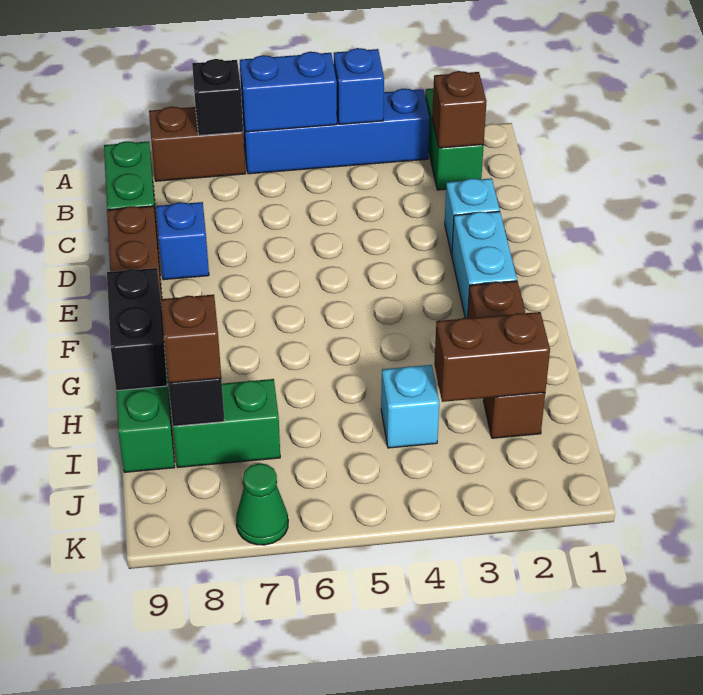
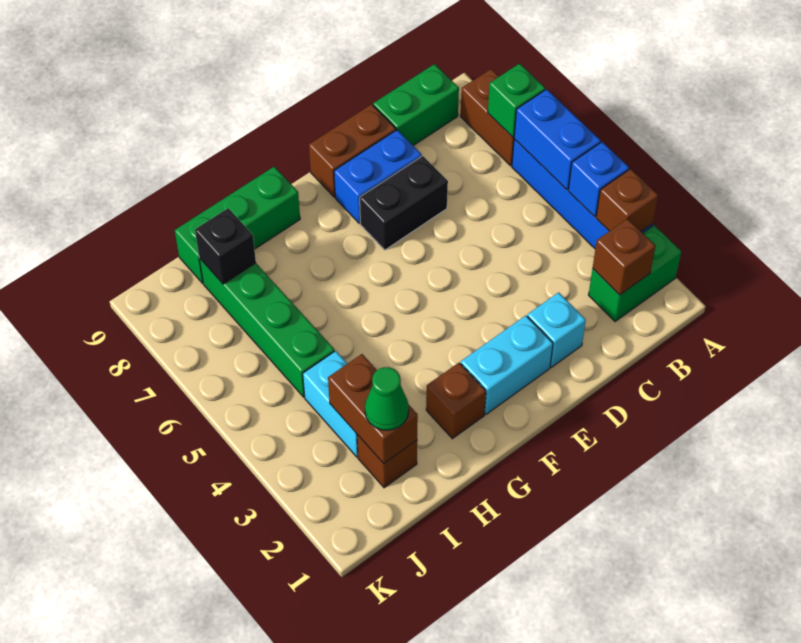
black 1x1 brick [192,59,243,136] -> green 1x1 brick [488,64,545,137]
blue 1x1 brick [156,202,209,280] -> blue 1x2 brick [334,130,422,223]
black 1x2 brick [107,268,167,391] -> black 1x2 brick moved to [360,156,448,250]
cyan 1x1 brick [381,365,439,448] -> cyan 1x2 brick [303,351,358,457]
green 1x2 brick [173,379,280,467] -> green 1x4 brick [199,258,335,397]
brown 1x1 brick [161,295,221,383] -> brown 1x1 brick moved to [596,169,658,231]
green 1x1 cone [236,463,288,545] -> green 1x1 cone moved to [365,367,409,430]

